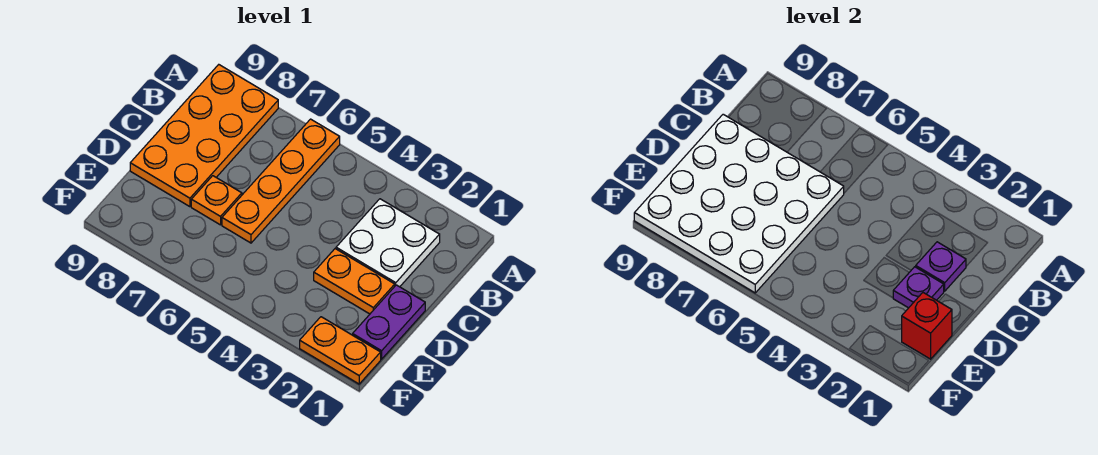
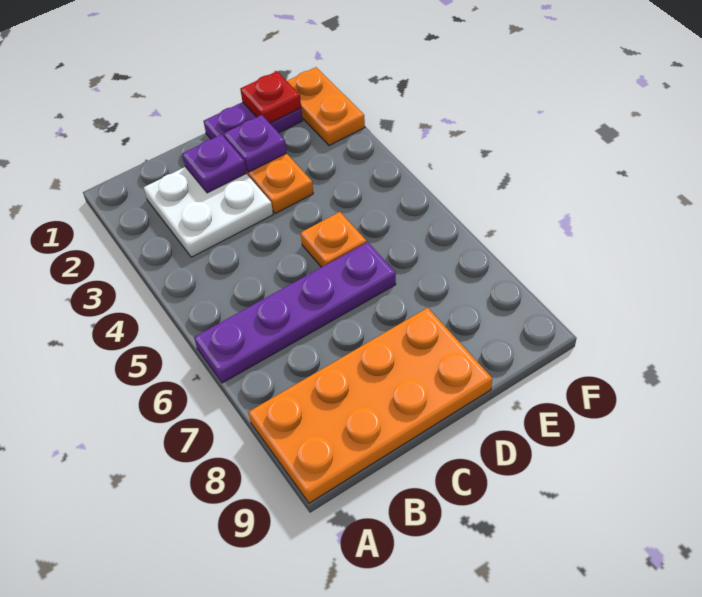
orange 1x4 plate [222,119,340,243] -> purple 1x4 plate [194,242,396,383]
white 4x4 plate [634,114,844,293] -> none
orange 1x1 plate [191,176,242,225] -> orange 1x1 plate moved to [301,212,367,267]
red 1x1 brick [902,293,952,359] -> red 1x1 plate [240,71,301,123]

